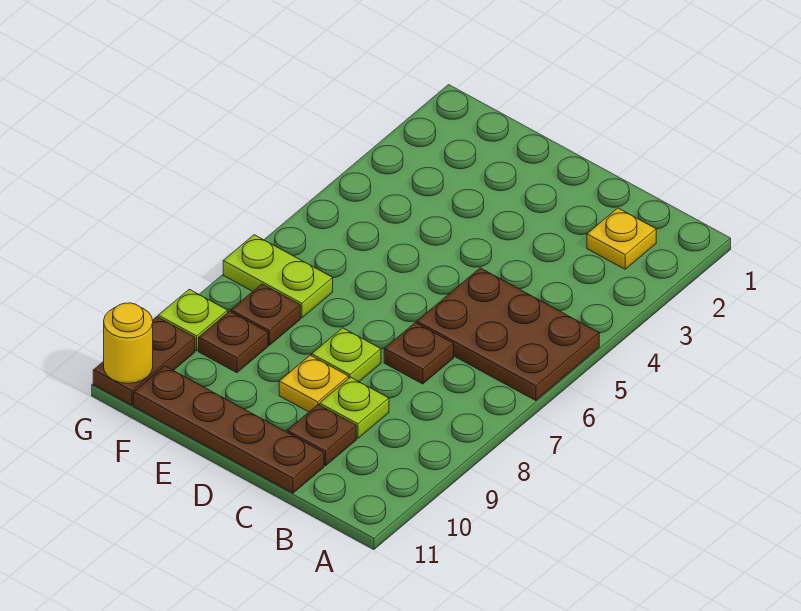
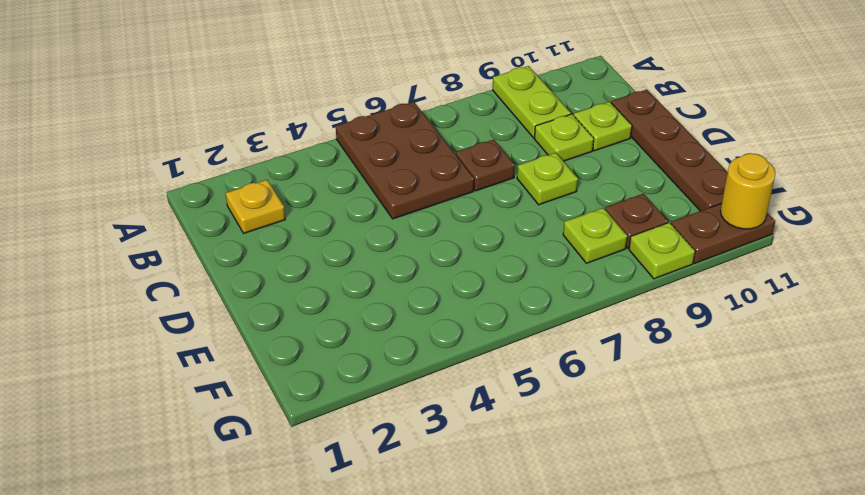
brown 1x1 plate [287,405,356,466] -> lime 1x1 plate [574,102,632,151]
yellow 1x1 plate [279,355,349,412] -> none
lime 1x2 plate [223,235,333,318] -> lime 1x2 plate moved to [493,66,571,138]
brown 1x1 plate [231,284,300,345] -> lime 1x1 plate [563,208,627,263]

